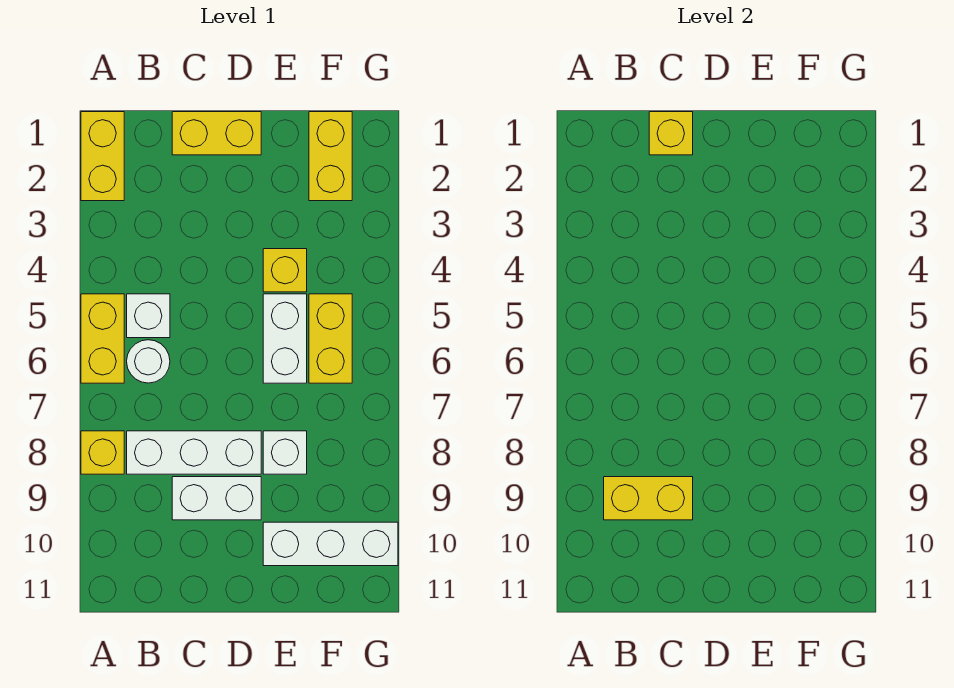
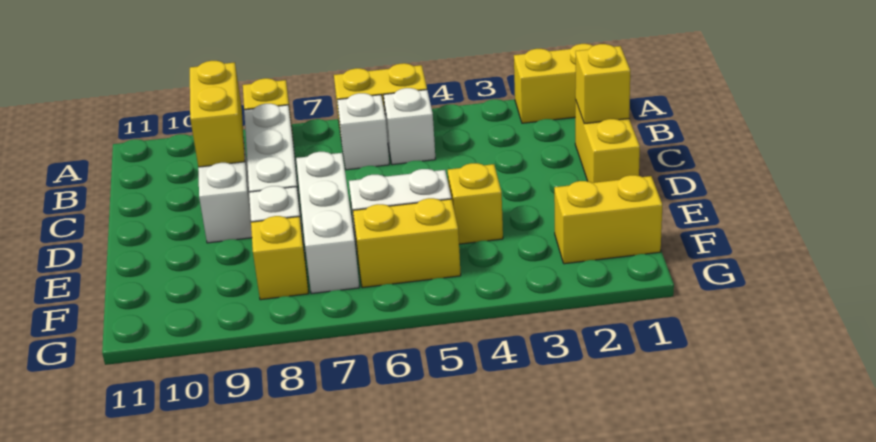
white 1x1 round brick [127,340,170,383] -> white 1x1 brick [337,93,389,170]
white 1x3 brick [263,522,398,566] -> white 1x3 brick moved to [296,152,359,294]
none -> yellow 1x1 brick [251,216,309,300]

